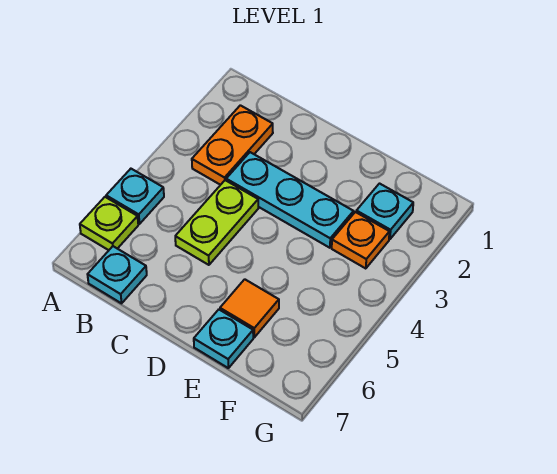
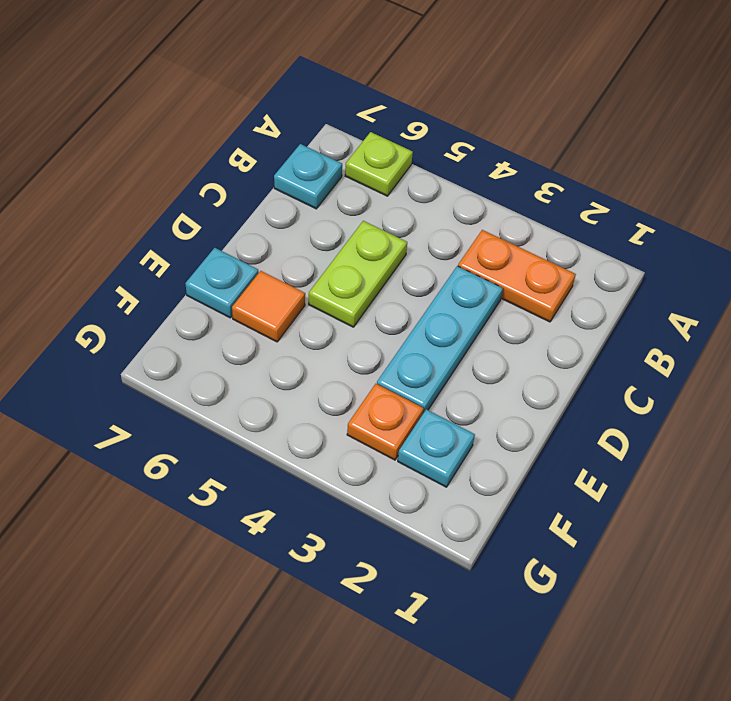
cyan 1x1 plate [106,169,164,224] -> none
lime 1x2 plate [175,180,258,265] -> lime 1x2 plate turned to [309,221,407,327]

